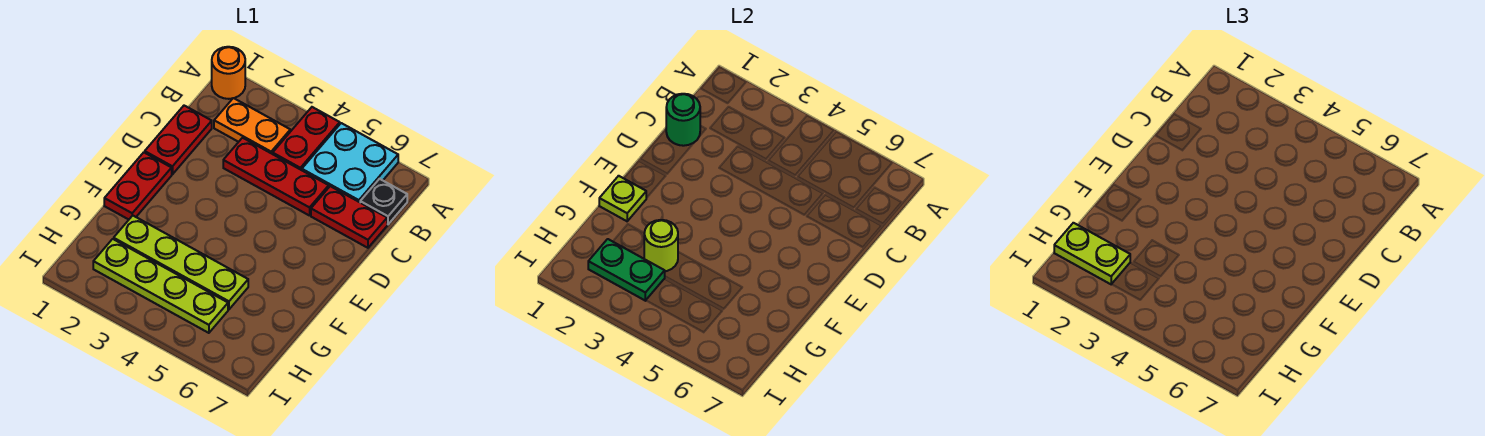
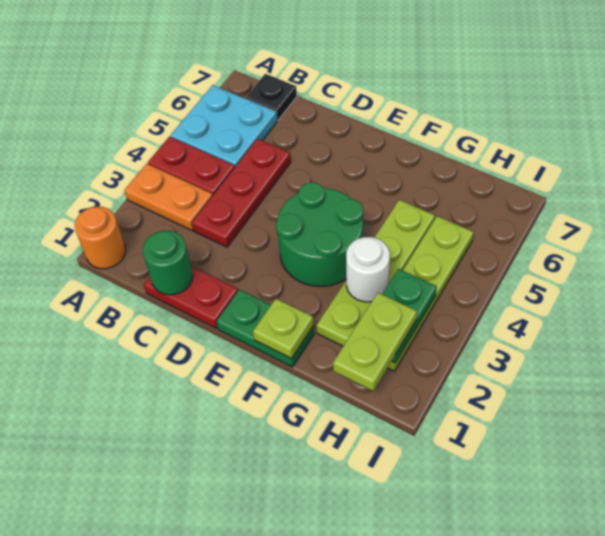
orange 1x2 plate [214,98,290,154] -> orange 1x2 plate turned to [124,164,213,231]
red 1x2 plate [311,186,387,248] -> none
red 1x2 plate [104,152,172,220] -> green 1x2 plate [217,290,314,367]
none -> green 2x2 round brick [276,182,363,287]
lime 1x1 round brick [644,220,678,271] -> white 1x1 round brick [346,237,390,302]

